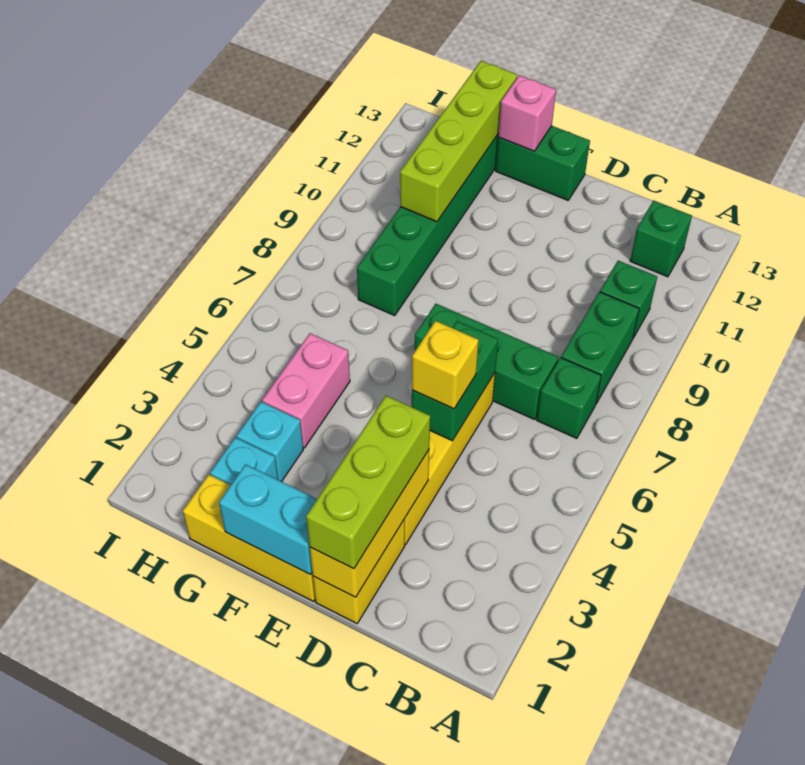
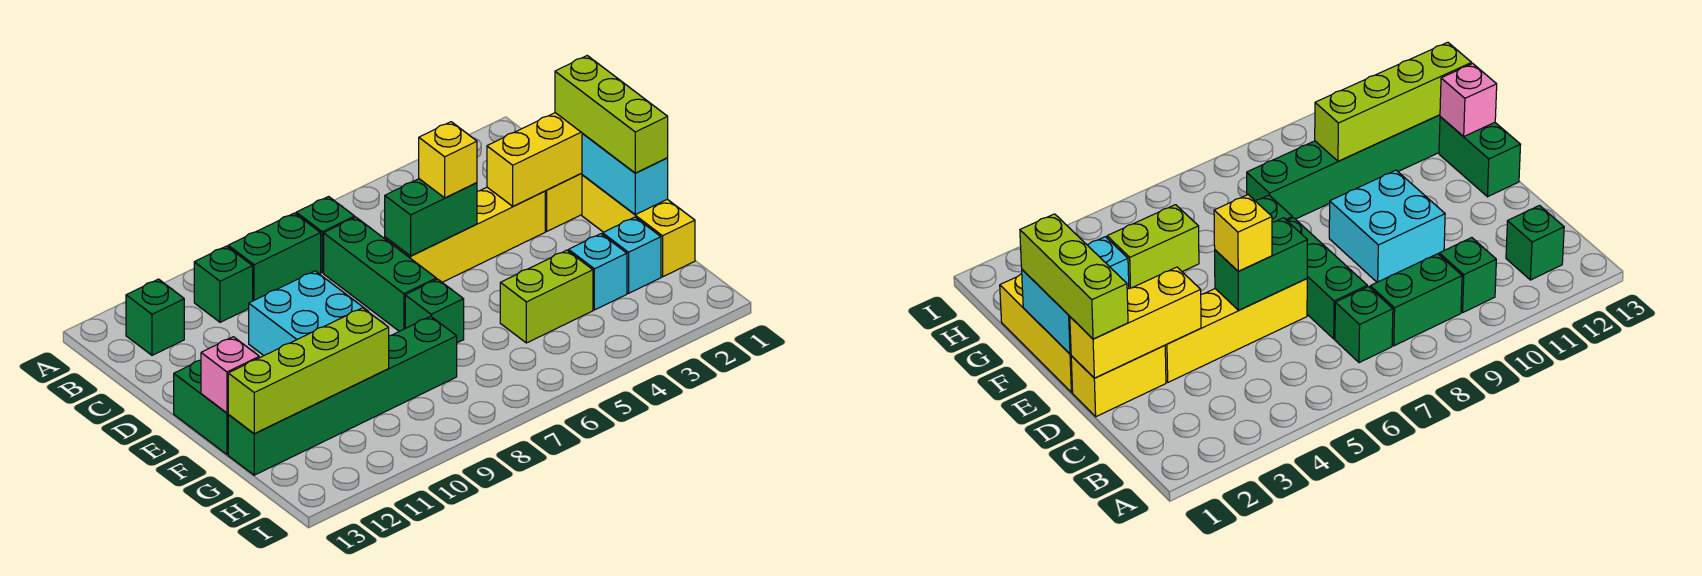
lime 1x3 brick [306,396,430,569] -> lime 1x3 brick turned to [555,56,668,173]
none -> cyan 2x2 brick [249,271,367,355]
none -> green 1x1 brick [405,279,464,343]
pink 1x2 brick [262,333,350,448] -> lime 1x2 brick [500,250,593,343]

